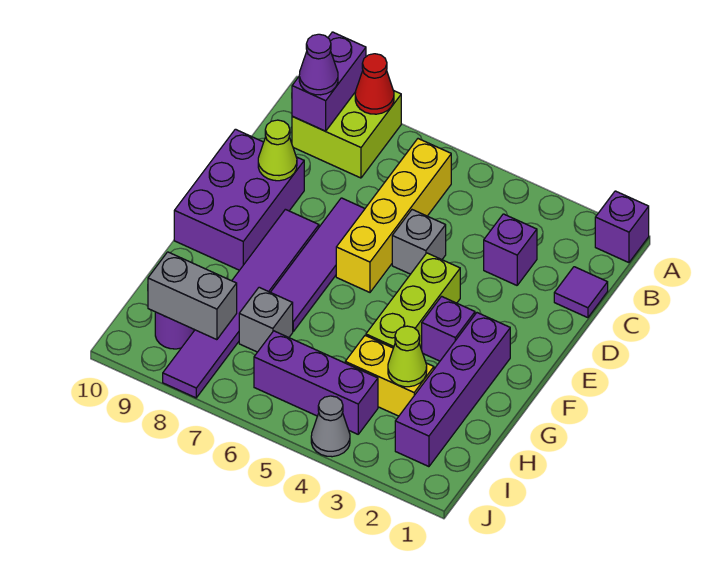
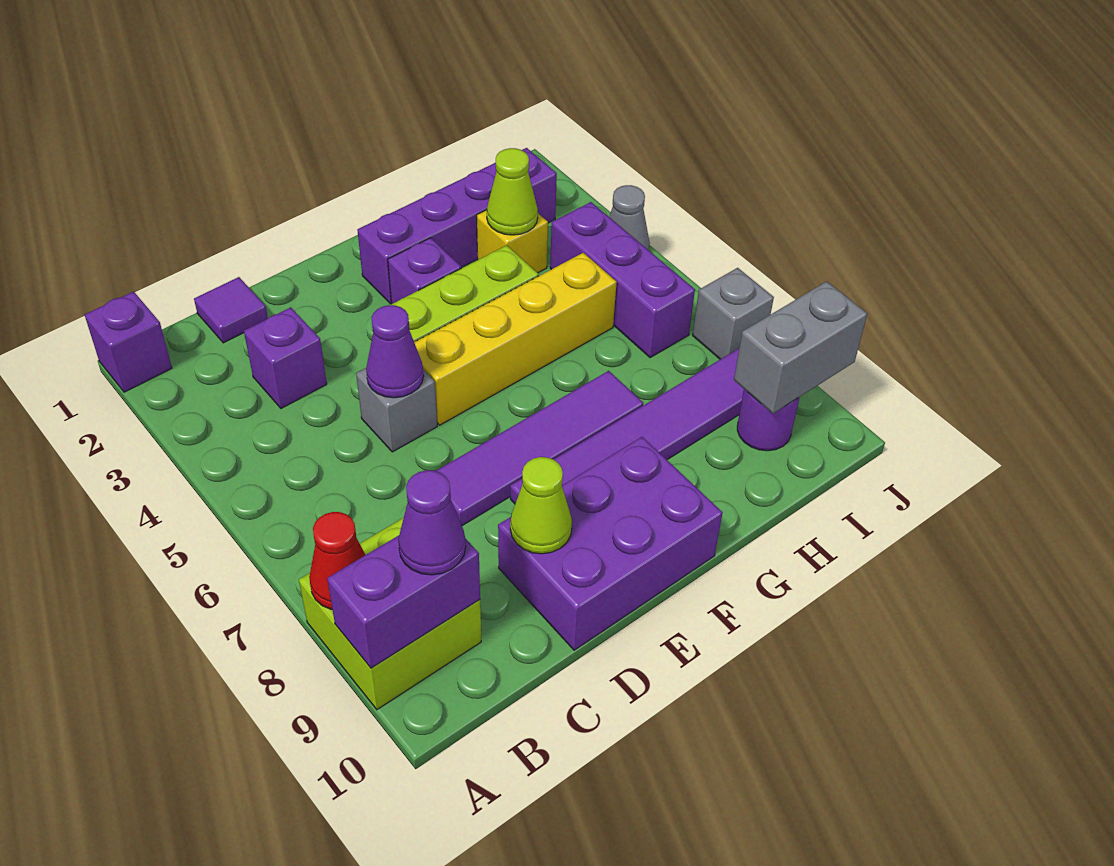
yellow 1x4 brick [336,139,451,292] -> yellow 1x4 brick moved to [414,253,617,425]
none -> purple 1x1 cone [366,305,424,398]
yellow 1x2 brick [345,336,434,416] -> yellow 1x1 brick [477,210,548,273]
grey 1x1 brick [239,287,293,352] -> grey 1x1 brick moved to [693,268,774,359]
grey 1x2 brick [148,252,237,340] -> grey 1x2 brick turned to [734,281,867,414]

